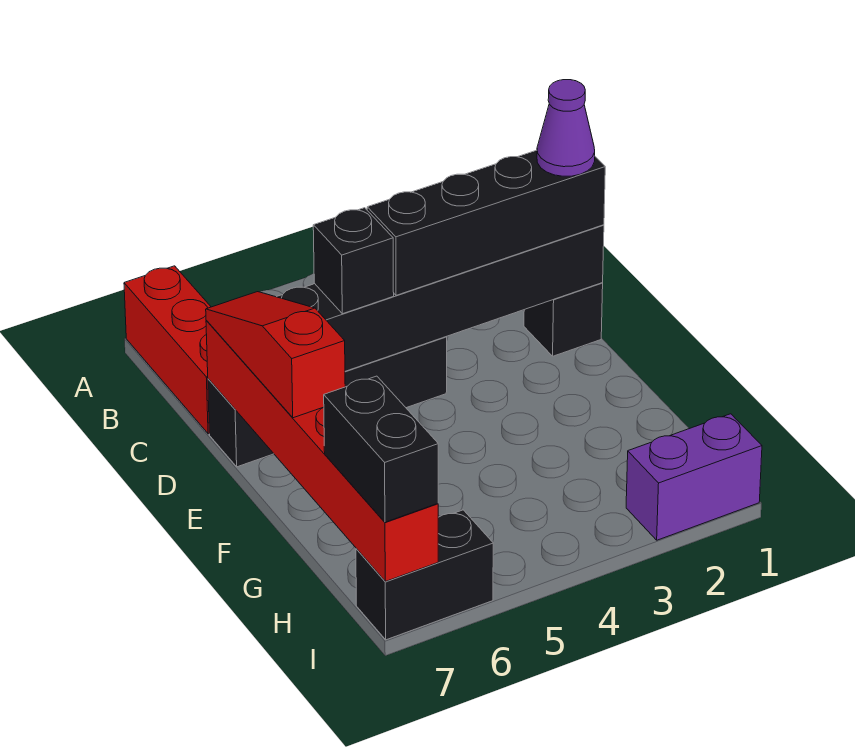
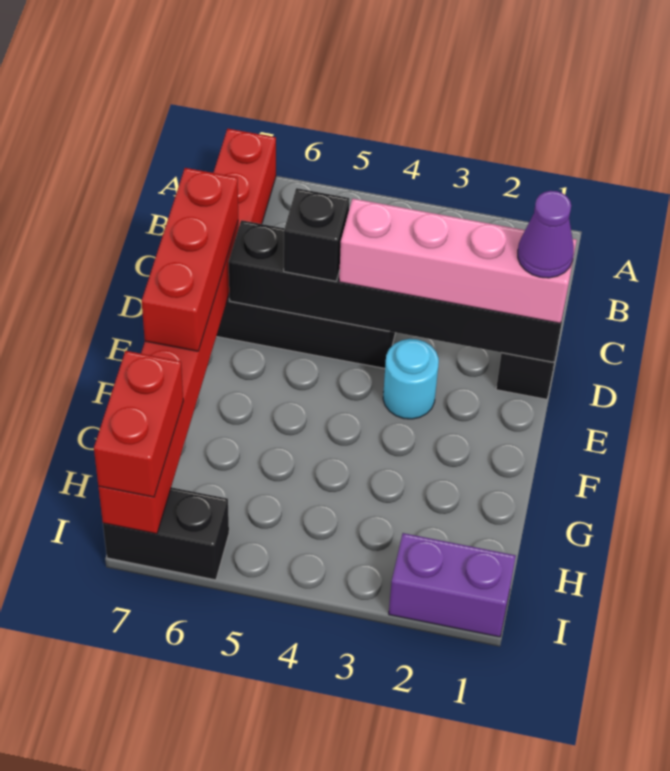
black 1x4 brick [367,150,605,295] -> pink 1x4 brick [339,199,577,323]
red 1x3 slope [206,292,345,418] -> red 1x3 brick [142,168,238,351]
none -> cyan 1x1 round brick [383,339,439,419]
black 1x2 brick [324,376,438,522] -> red 1x2 brick [94,351,183,497]

